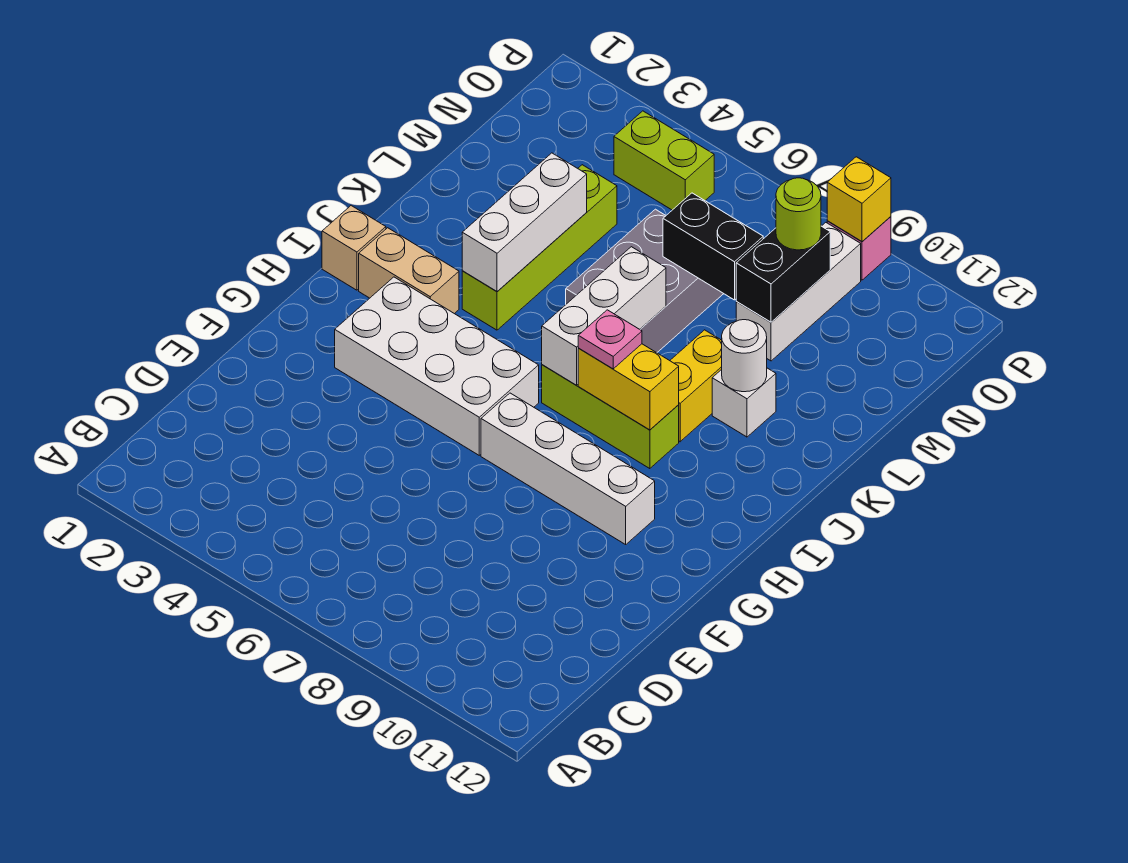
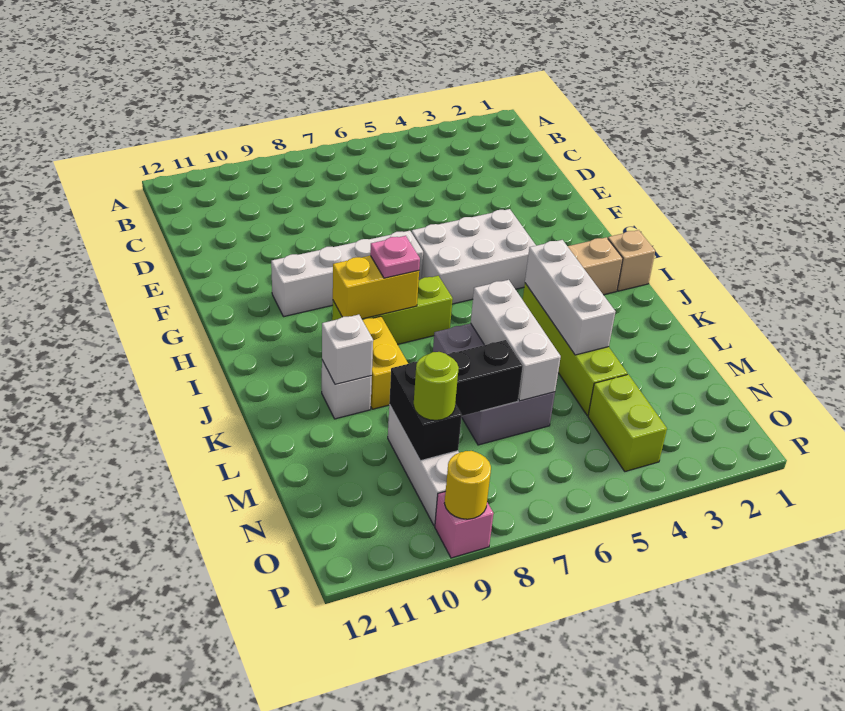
white 2x4 brick [335,277,539,455] -> white 2x3 brick [412,209,536,304]
white 1x3 brick [542,247,666,385] -> white 1x3 brick moved to [471,280,561,401]
white 1x1 round brick [722,320,767,392] -> white 1x1 brick [322,315,373,384]
lime 1x2 brick [614,111,714,210] -> lime 1x2 brick turned to [588,374,667,472]
yellow 1x1 brick [827,157,891,242] -> yellow 1x1 round brick [444,451,491,519]

